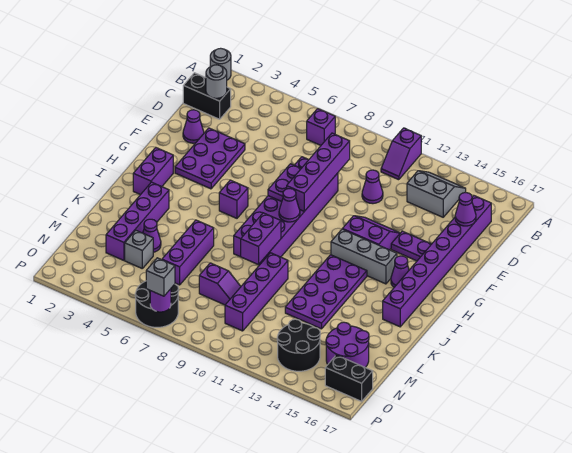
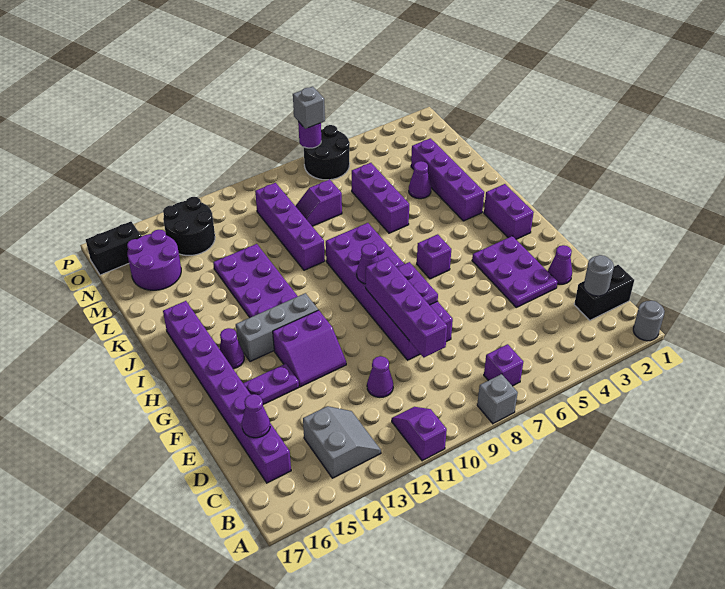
grey 2x2 slope [407,171,466,217] -> grey 2x2 slope turned to [303,406,381,478]
purple 1x2 brick [241,213,281,265] -> none
grey 1x1 brick [125,230,153,268] -> grey 1x1 brick moved to [477,374,518,424]

